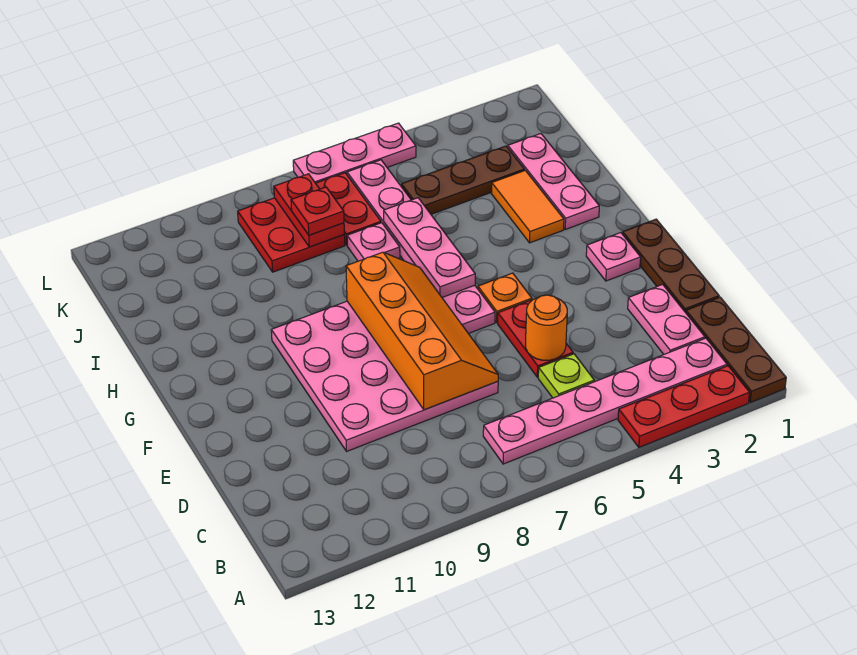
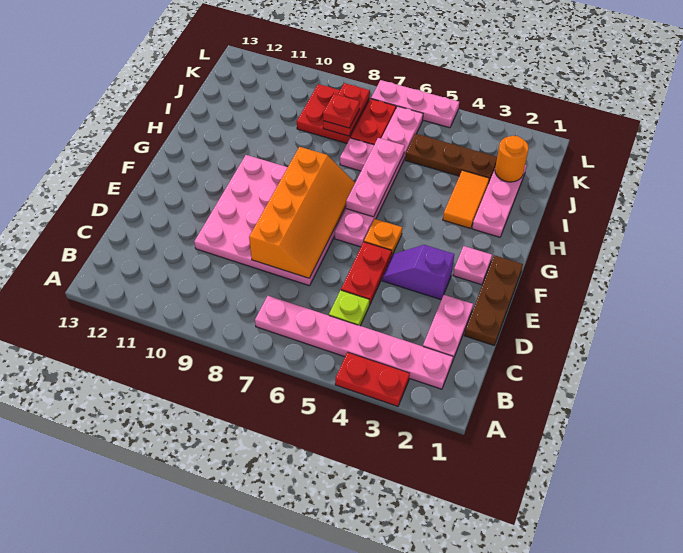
brown 1x3 plate [686,297,786,403] -> none
red 1x3 plate [618,366,750,447] -> red 1x2 plate [335,352,410,406]
orange 1x1 round brick [526,295,567,360] -> orange 1x1 round brick moved to [495,136,529,182]
none -> purple 1x2 slope [382,245,454,300]

